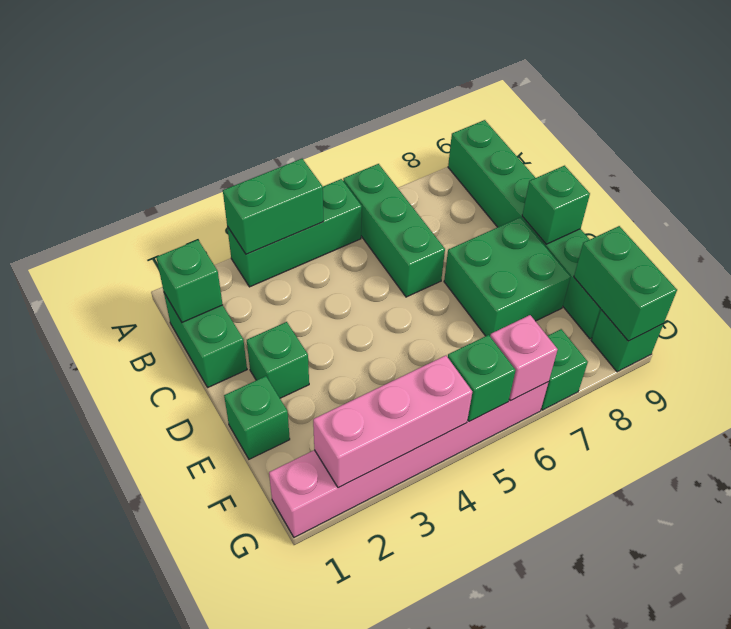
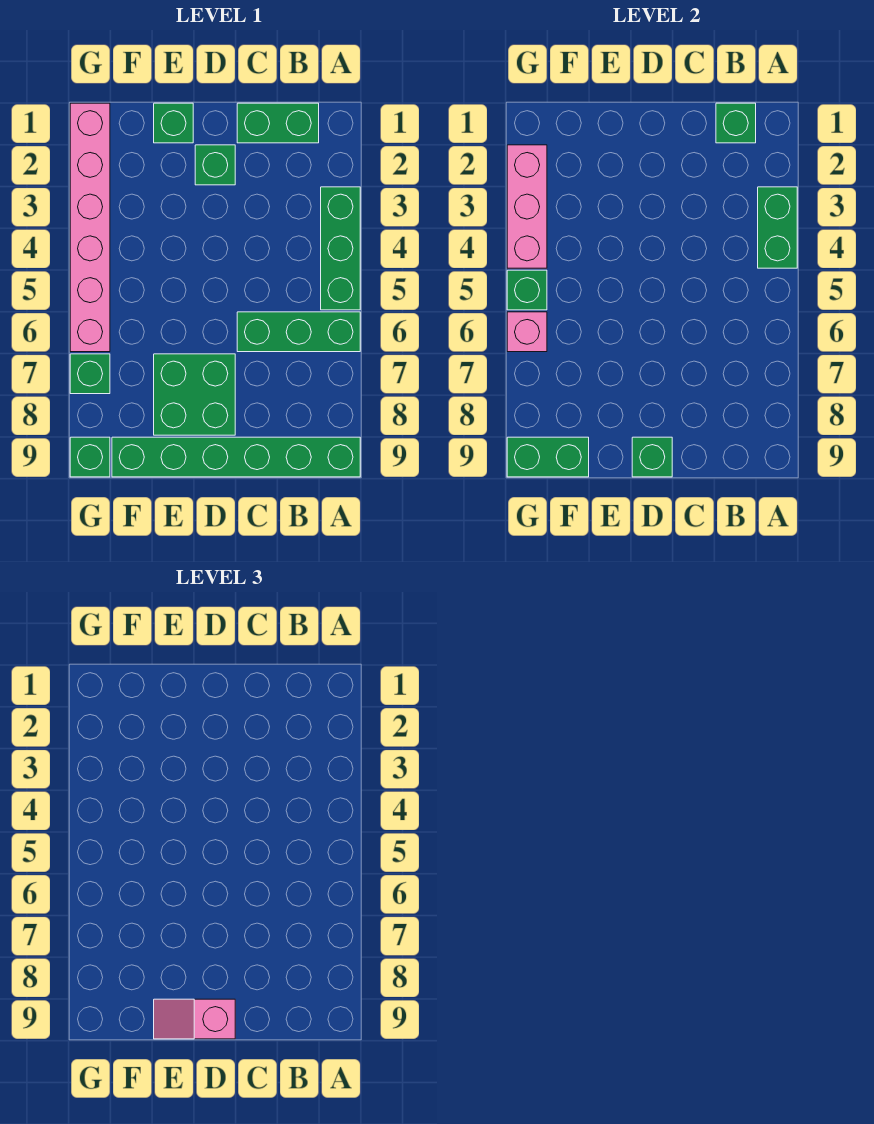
none -> pink 1x2 slope [154,999,235,1039]

